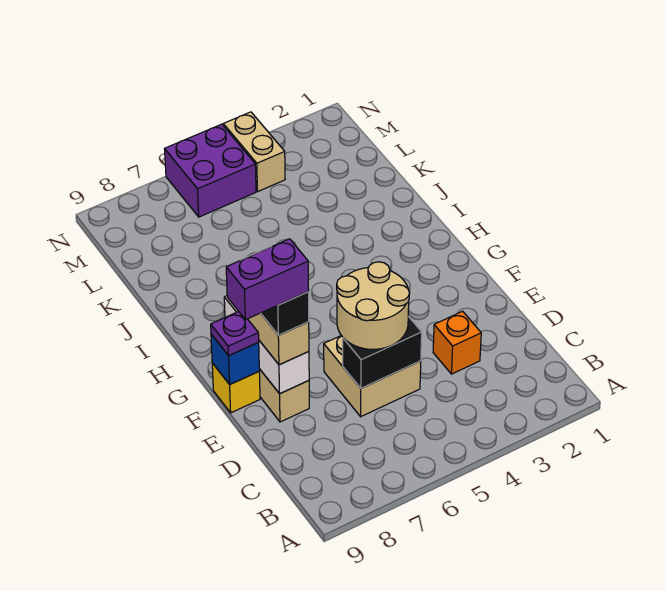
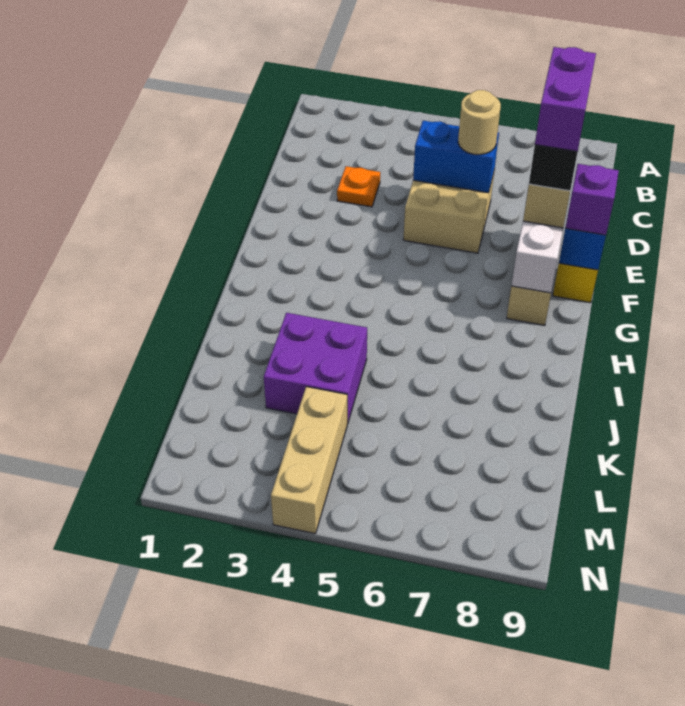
orange 1x1 brick [433,311,481,374] -> orange 1x1 plate [337,166,380,207]
black 1x2 brick [343,316,422,388] -> blue 1x2 brick [413,121,499,193]
tan 2x2 round brick [337,262,410,349] -> tan 1x1 round brick [458,90,501,155]
purple 1x2 brick [226,239,309,320] -> purple 1x2 brick turned to [535,47,596,151]
purple 1x1 plate [211,312,259,356] -> purple 1x1 brick [566,164,619,235]
tan 1x2 brick [223,112,285,191] -> tan 1x3 brick [271,387,347,534]
purple 2x2 brick [165,124,256,217] -> purple 2x2 brick moved to [264,313,367,424]

